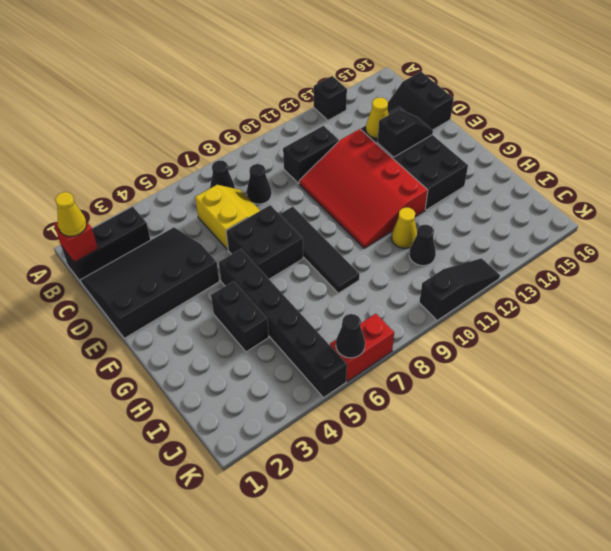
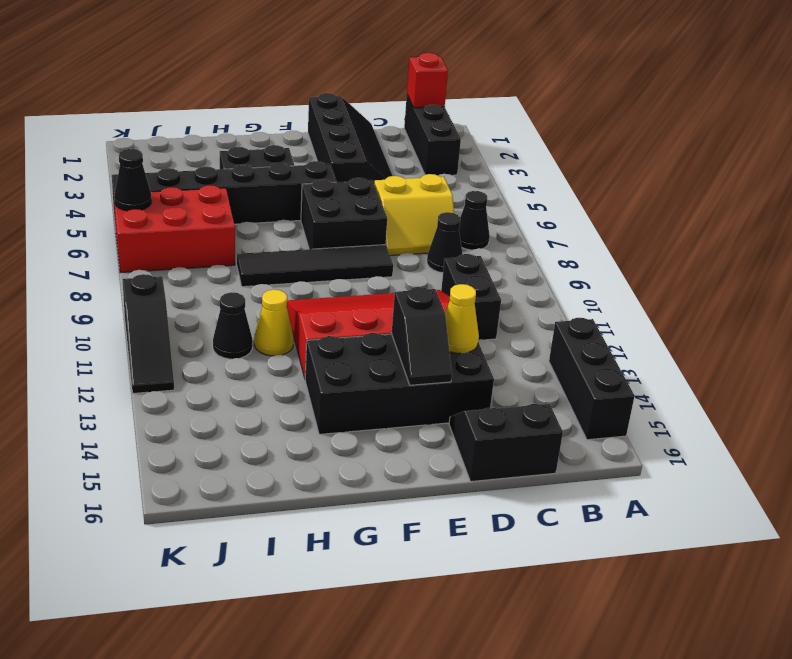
black 1x1 brick [314,76,347,120] -> black 1x3 brick [549,318,634,440]
yellow 1x1 cone [55,192,87,236] -> none
black 3x4 slope [81,227,219,338] -> black 2x4 slope [308,93,393,182]
red 1x2 brick [330,314,394,381] -> red 2x3 brick [114,185,235,273]

